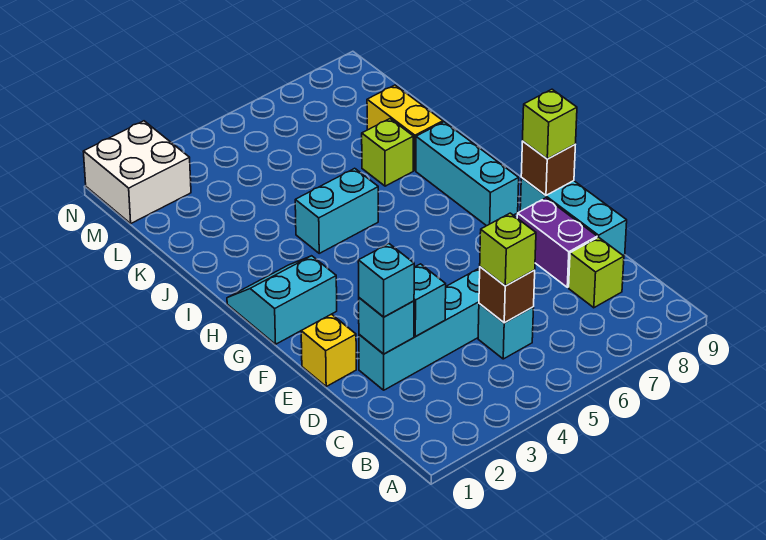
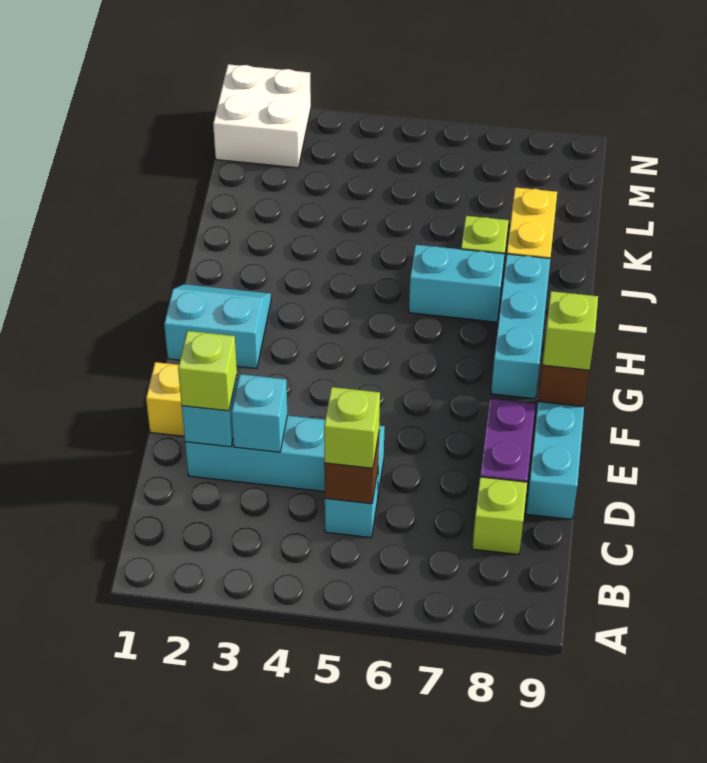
cyan 1x1 brick [358,244,414,317] -> lime 1x1 brick [178,331,237,411]
cyan 1x2 brick [295,168,378,253] -> cyan 1x2 brick moved to [409,245,504,322]

